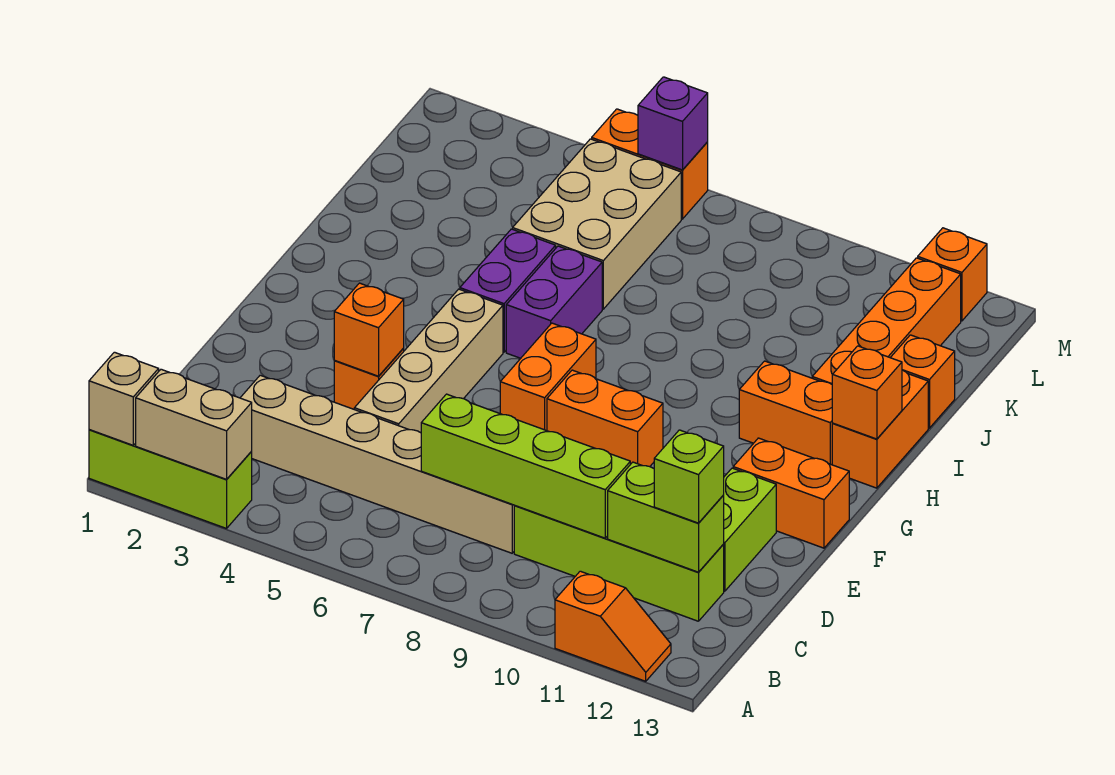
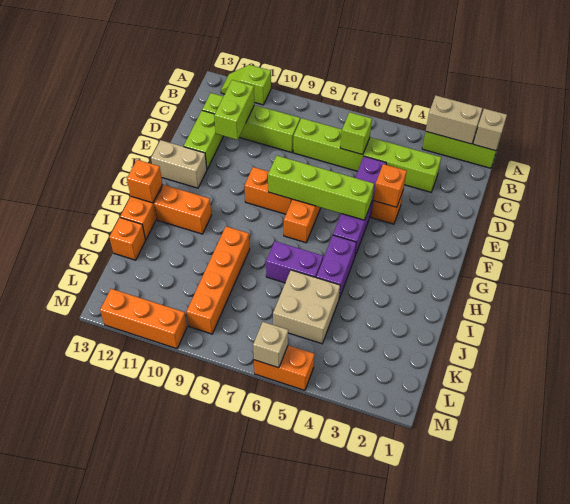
orange 1x2 slope [555,571,671,681] -> lime 1x2 slope [221,65,271,105]
tan 1x6 brick [240,375,515,553] -> lime 1x6 brick [293,118,441,192]
lime 1x4 brick [421,394,630,538] -> lime 1x4 brick moved to [268,156,374,220]
lime 1x2 brick [608,462,724,572] -> lime 1x2 brick turned to [214,80,254,140]
lime 1x1 brick [654,430,724,523] -> lime 1x1 brick moved to [340,112,372,155]
tan 1x4 brick [354,289,503,433] -> purple 1x4 brick [333,156,386,256]
orange 1x2 brick [733,438,849,548] -> tan 1x2 brick [151,140,207,188]
purple 1x2 brick [506,246,602,358] -> purple 1x2 brick turned to [266,241,323,283]
orange 1x4 brick [812,258,961,384] -> orange 1x4 brick moved to [187,226,250,334]
tan 2x3 brick [513,139,681,309] -> tan 2x2 brick [273,270,340,344]
purple 1x1 brick [638,77,708,170] -> tan 1x1 brick [253,322,288,368]
orange 1x1 brick [918,228,987,321] -> orange 1x3 brick [100,289,187,349]

